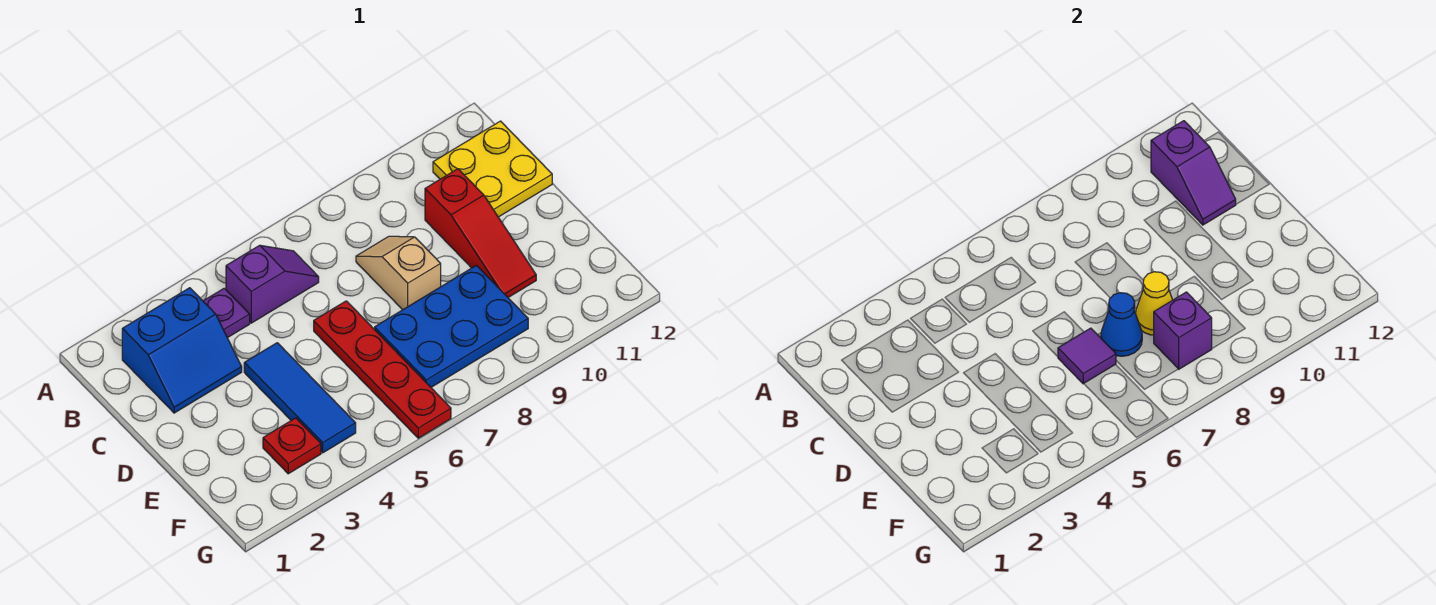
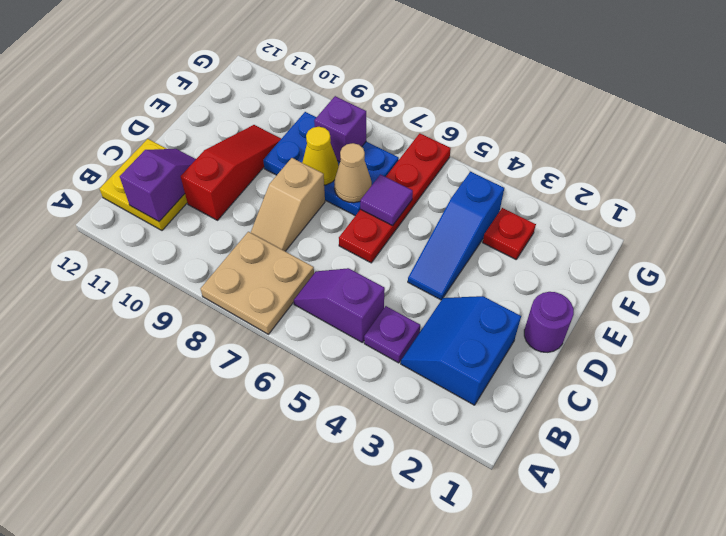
none -> tan 2x2 plate [201,232,314,334]
blue 2x2 slope [122,288,242,413] -> blue 2x2 slope turned to [401,296,521,405]
none -> purple 1x1 round brick [524,292,574,352]
blue 1x3 tile [244,343,356,453] -> blue 1x3 slope [408,172,504,300]
blue 1x1 cone [1101,293,1142,356] -> tan 1x1 cone [334,143,372,203]

